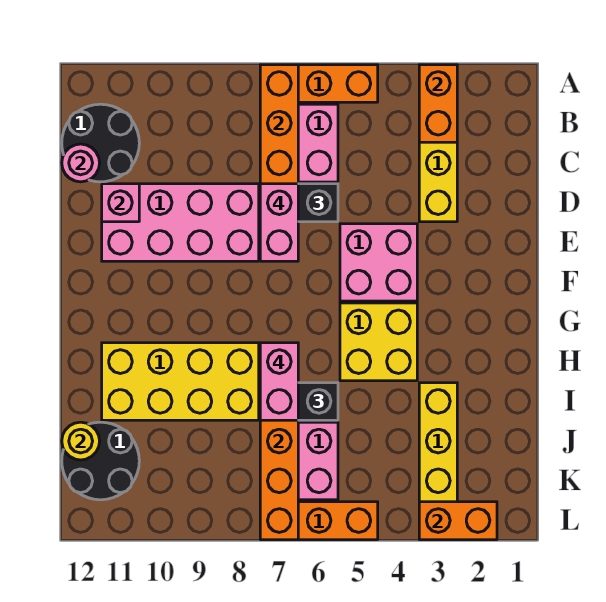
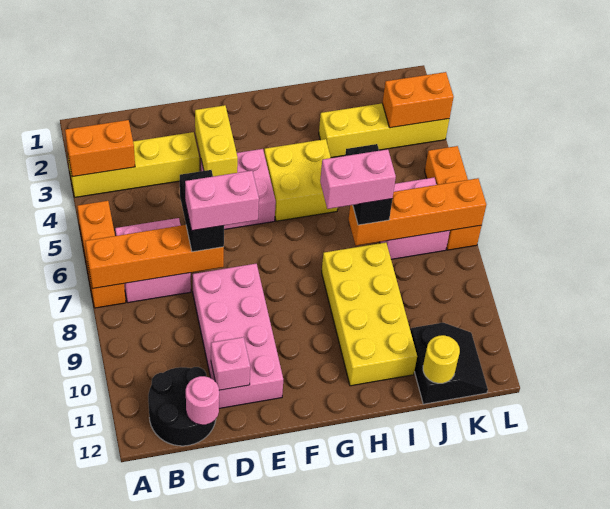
none -> yellow 1x2 brick [195,105,238,176]
black 2x2 round brick [62,422,139,500] -> black 2x2 slope [411,323,488,404]
orange 1x2 brick [419,502,497,540] -> orange 1x2 brick turned to [382,72,454,128]

